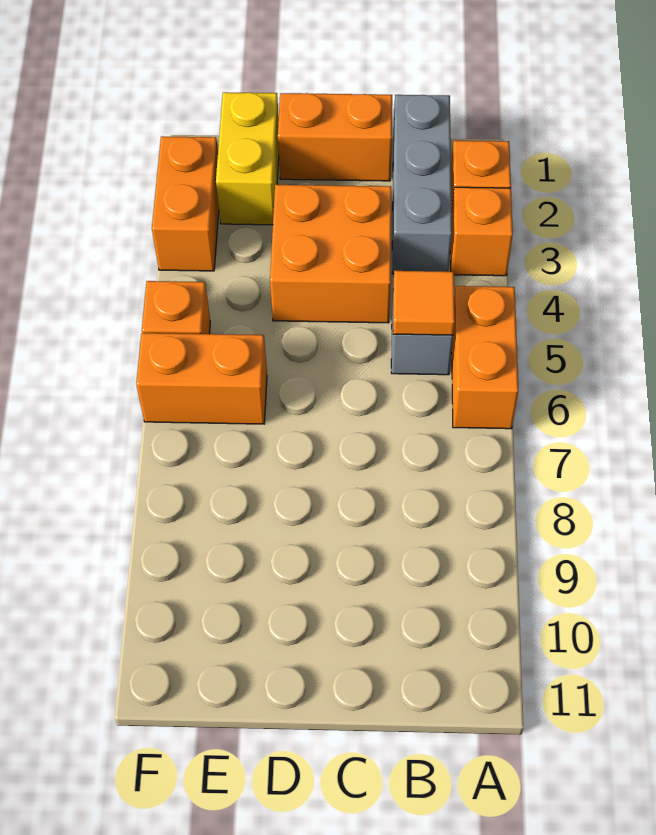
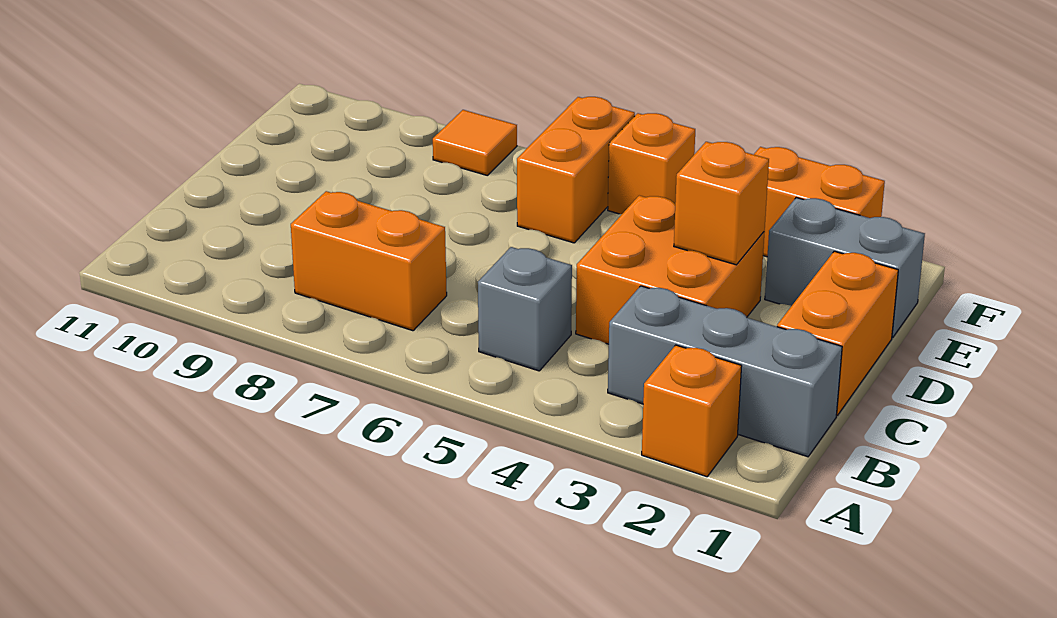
orange 1x1 brick [450,187,513,276] -> orange 1x1 brick moved to [674,142,769,265]
orange 1x2 brick [452,286,519,429] -> orange 1x2 brick moved to [291,191,447,331]
orange 1x1 tile [393,271,455,335] -> orange 1x1 tile moved to [433,110,517,176]
yellow 1x2 brick [216,92,279,225] -> grey 1x2 brick [765,198,925,338]

